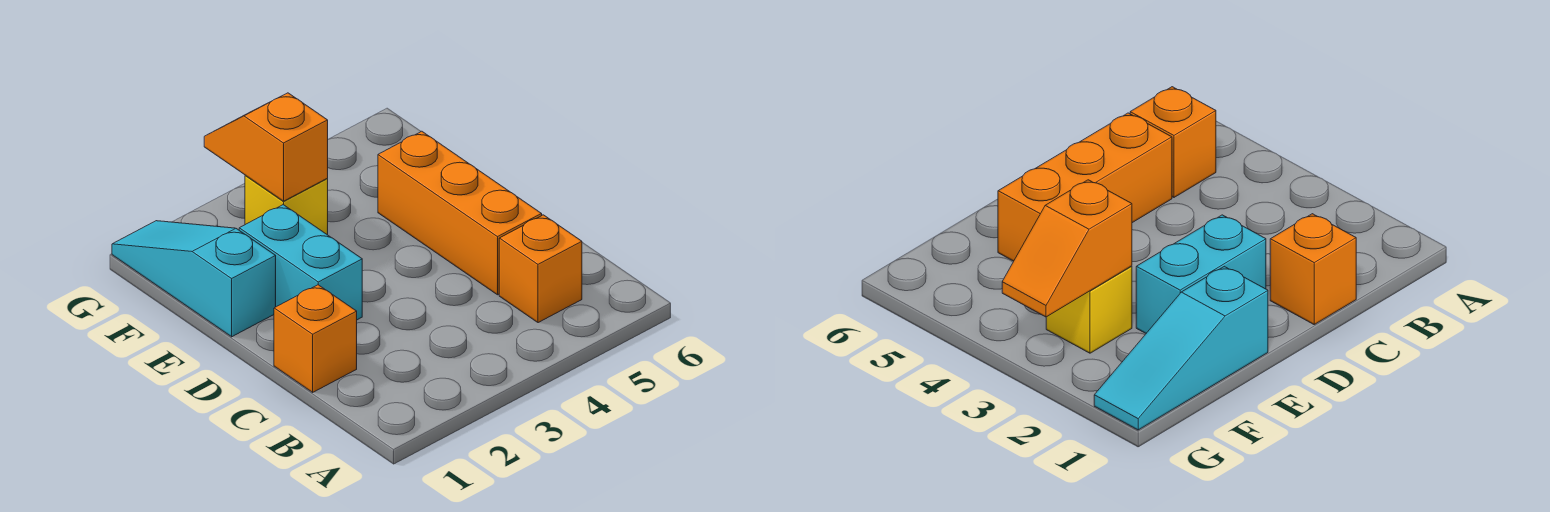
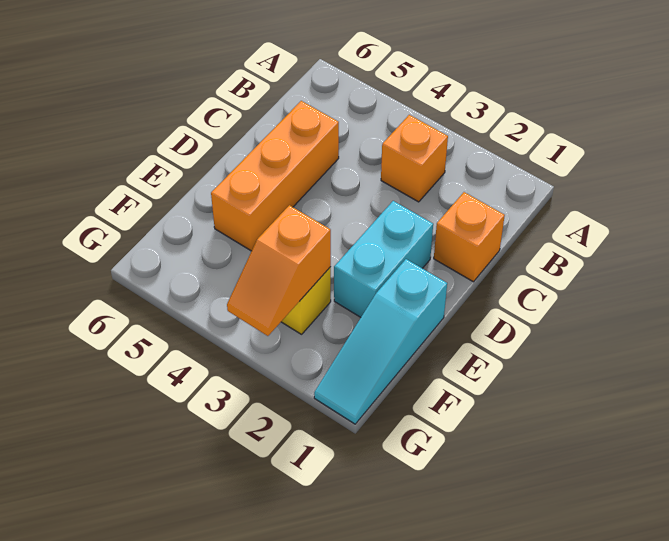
orange 1x1 brick [499,215,582,323] -> orange 1x1 brick moved to [381,115,448,202]

